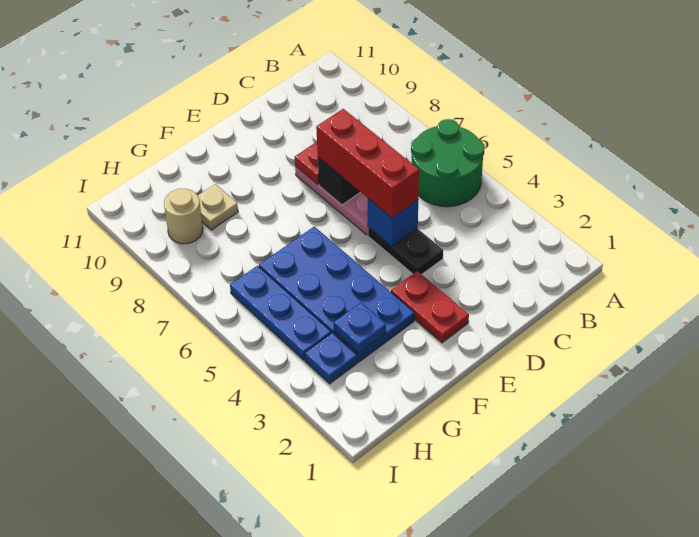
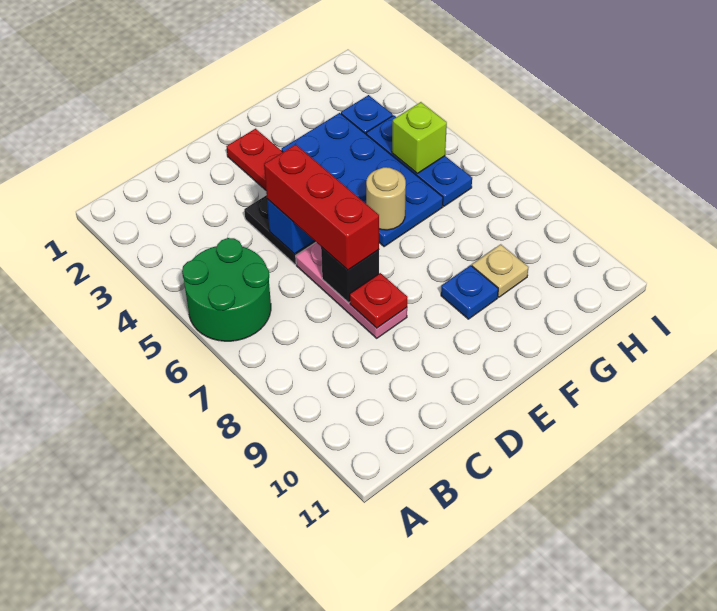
blue 1x1 plate [334,303,386,353] -> blue 1x1 plate moved to [441,265,498,319]
none -> lime 1x1 brick [392,102,447,173]
tan 1x1 round brick [164,189,203,244] -> tan 1x1 round brick moved to [366,167,406,230]

